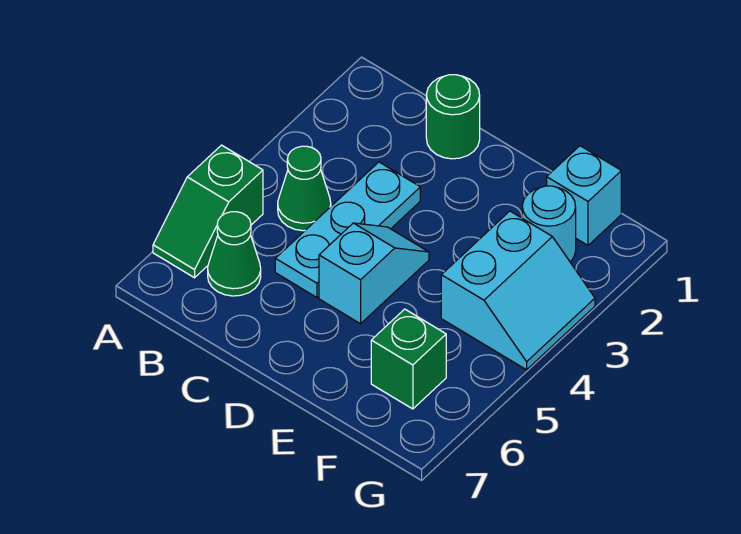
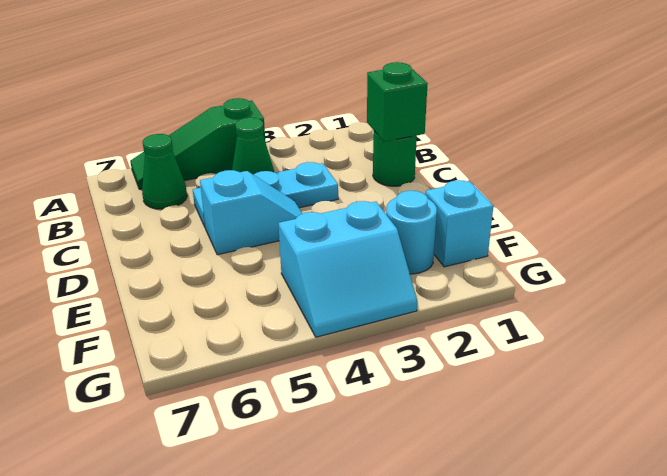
green 1x2 slope [153,145,263,278] -> green 1x3 slope [130,98,265,189]
green 1x1 brick [371,309,446,409] -> green 1x1 brick moved to [367,62,428,142]

